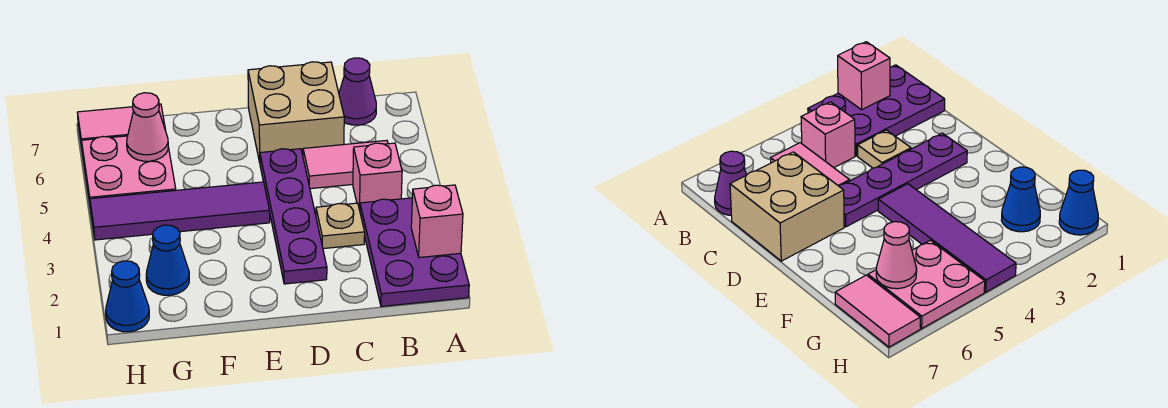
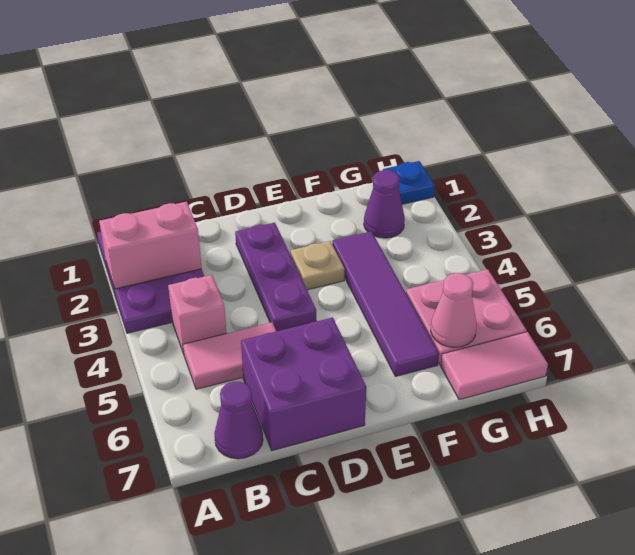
pink 1x1 brick [411,185,463,258] -> pink 1x2 brick [99,202,202,289]
tan 1x1 plate [316,203,365,249] -> tan 1x1 plate moved to [290,241,344,290]
tan 2x2 brick [248,62,344,162] -> purple 2x2 brick [241,318,366,450]
purple 1x4 plate [260,149,327,284] -> purple 1x3 plate [235,223,316,331]
purple 1x4 tile [90,182,270,240] -> purple 1x4 tile turned to [332,231,439,376]
blue 1x1 cone [146,225,189,295] -> purple 1x1 cone [364,170,405,238]
blue 1x1 cone [106,261,149,332] -> blue 1x1 plate [383,161,435,204]

